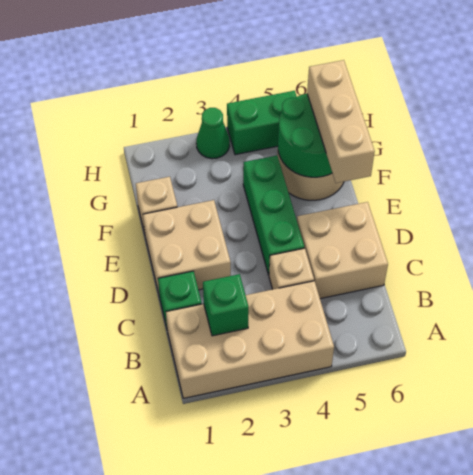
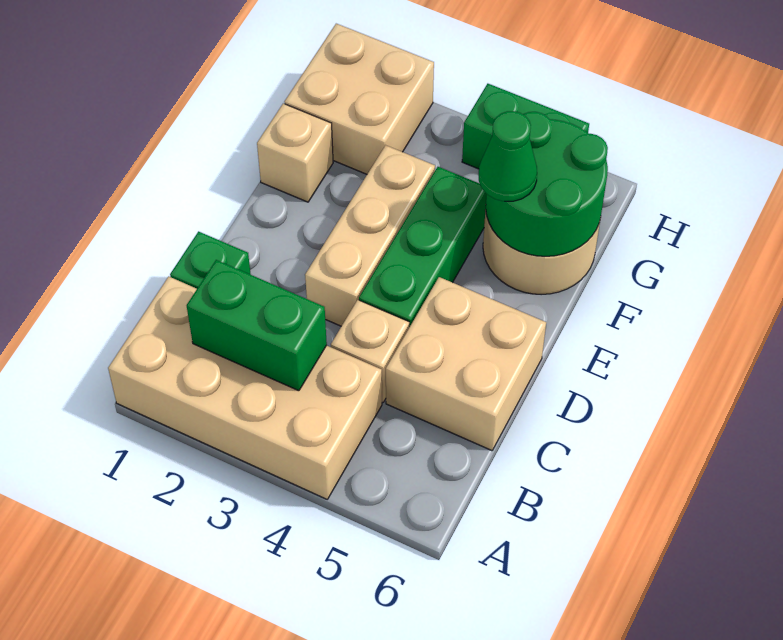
green 1x1 brick [203,274,249,336] -> green 1x2 brick [187,260,327,391]
tan 2x2 brick [143,200,231,296] -> tan 2x2 brick moved to [285,24,434,174]
tan 1x3 brick [307,60,375,183] -> tan 1x3 brick moved to [305,145,435,326]
green 1x1 cone [196,108,230,159] -> green 1x1 cone moved to [479,111,537,201]

